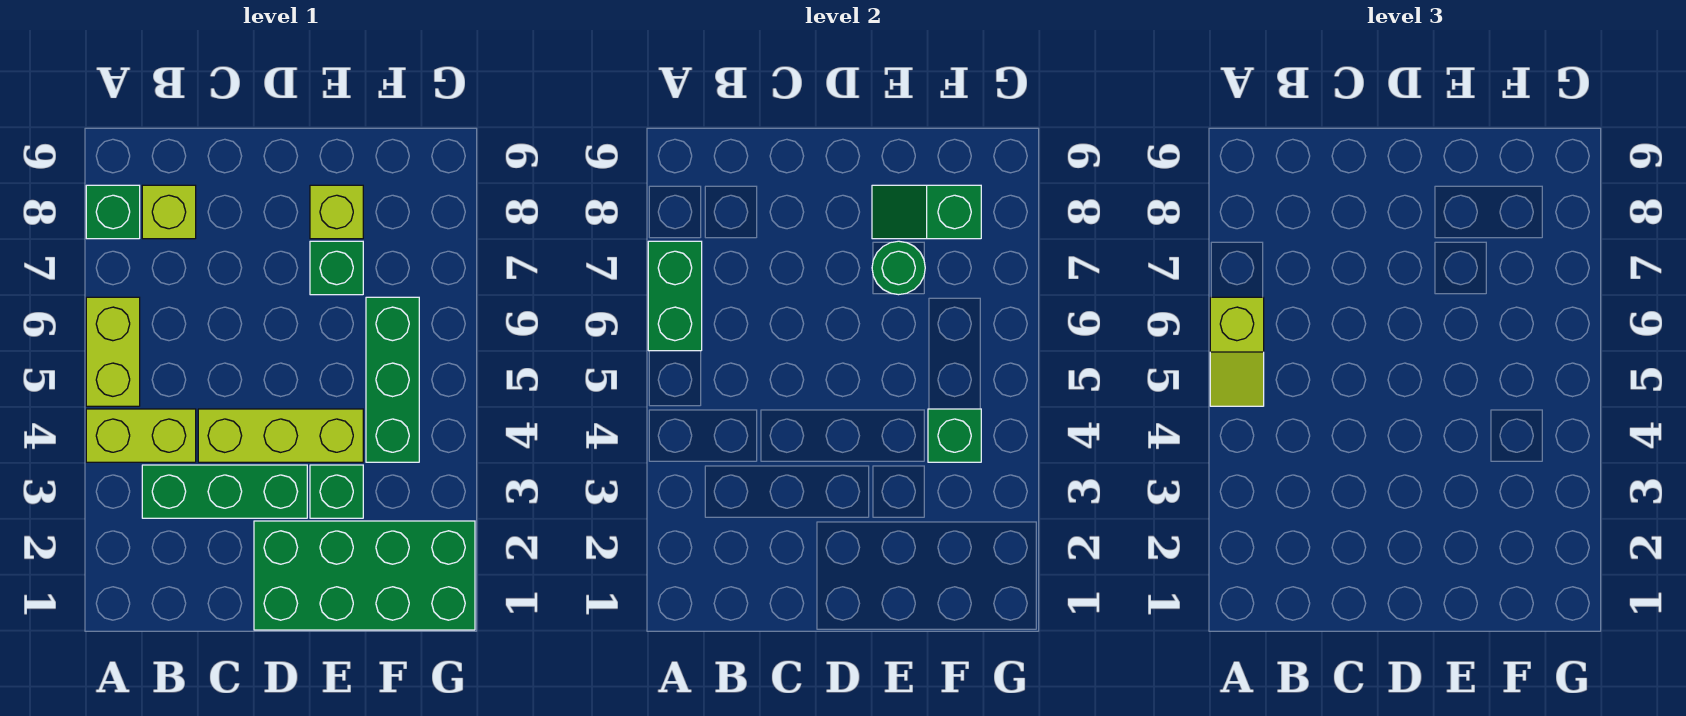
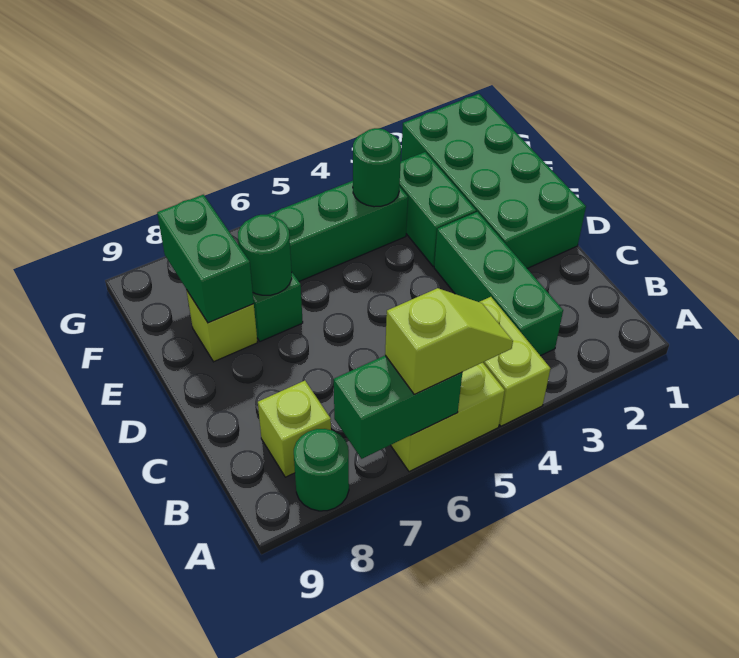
green 1x1 brick [86,185,140,239] -> green 1x1 round brick [294,429,349,511]
lime 1x3 brick [198,409,363,462] -> none
green 1x1 brick [310,465,363,518] -> green 1x2 brick [400,152,476,267]
green 1x2 slope [872,185,981,239] -> green 1x2 brick [157,195,254,323]
green 1x1 brick [928,409,981,462] -> green 1x1 round brick [353,128,401,207]

